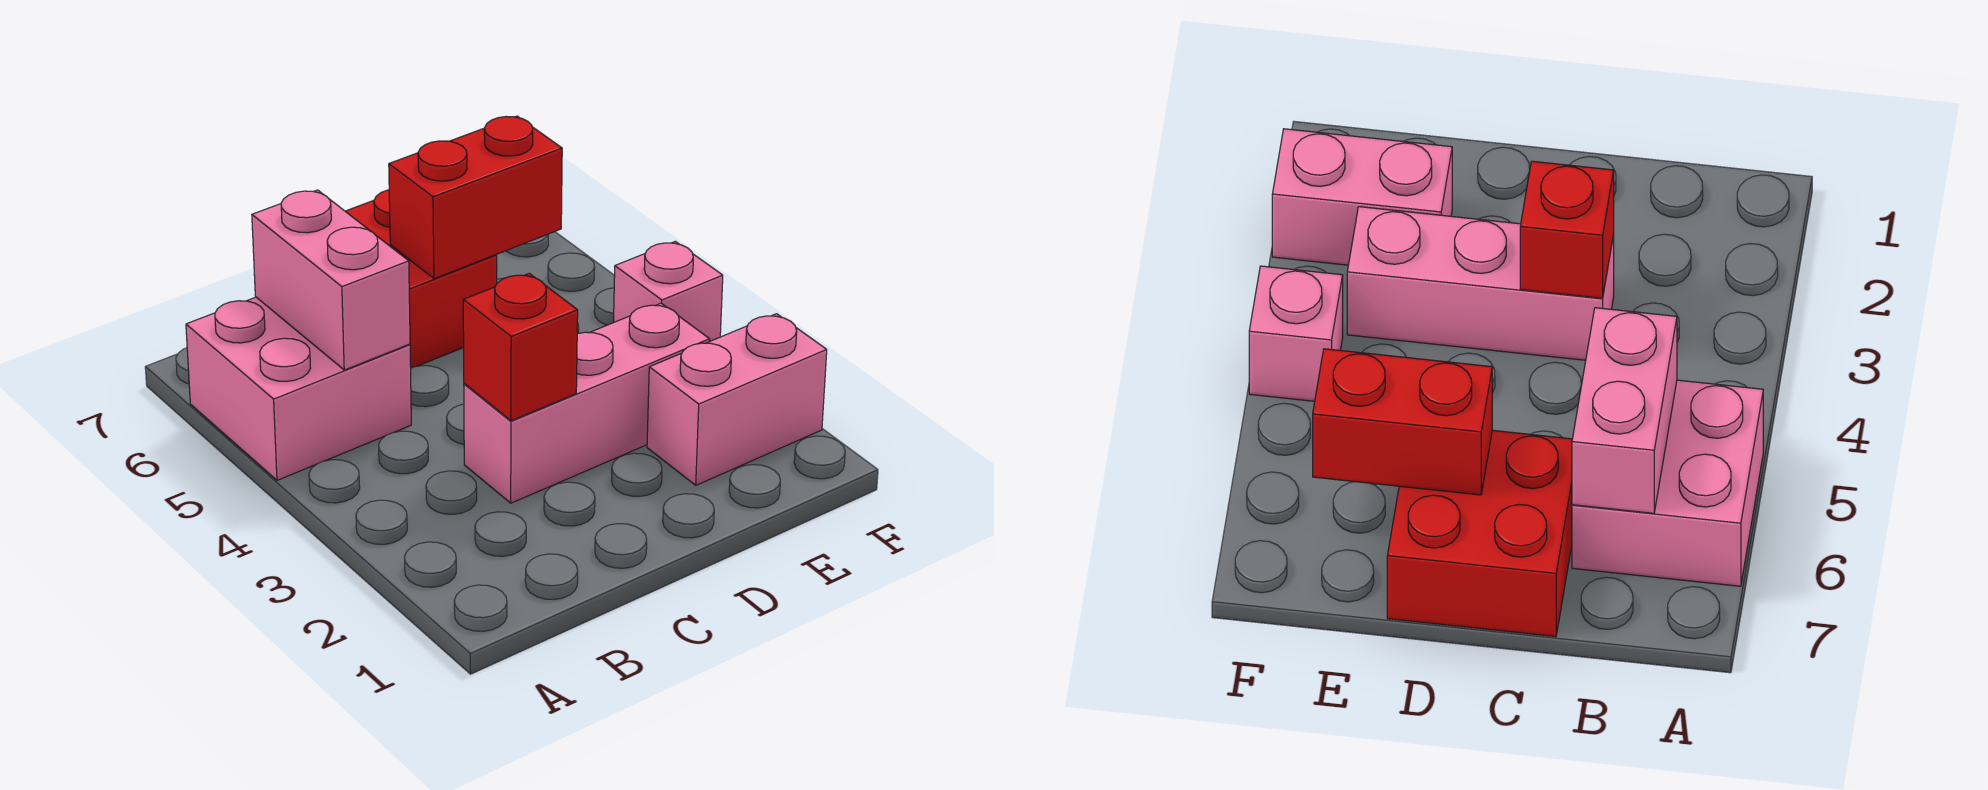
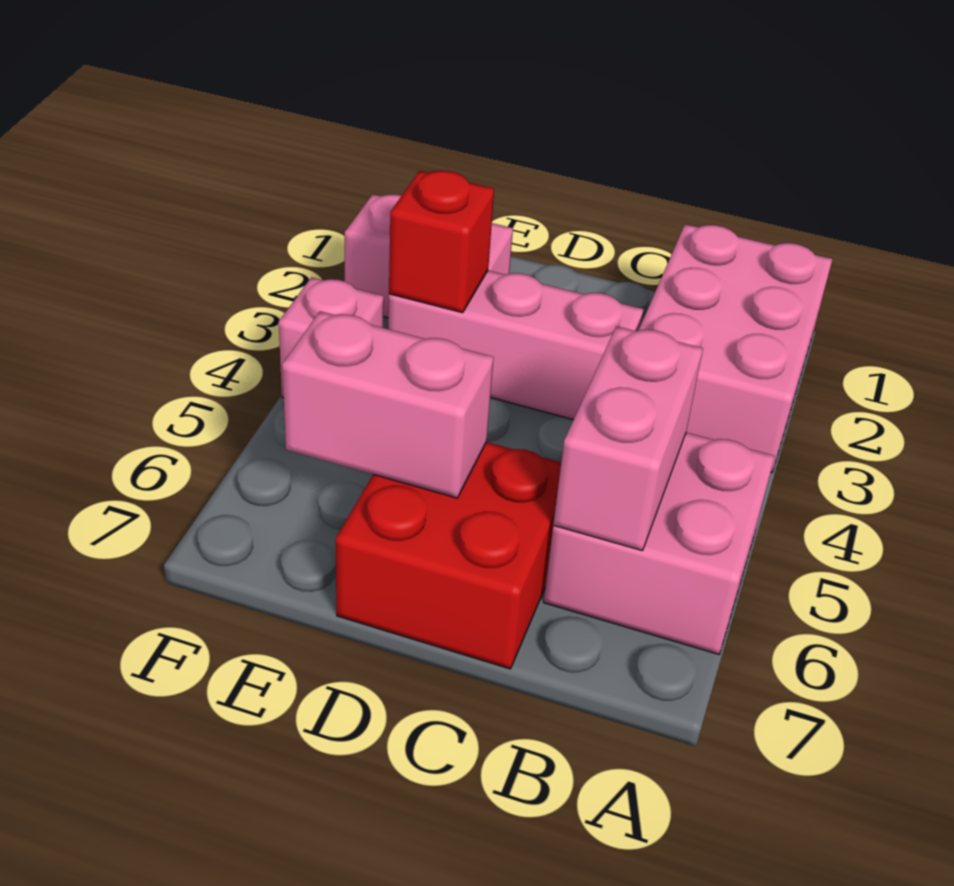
none -> pink 2x3 brick [639,224,832,473]
red 1x1 brick [463,273,578,421] -> red 1x1 brick moved to [389,171,494,313]
red 1x2 brick [389,116,562,279] -> pink 1x2 brick [282,311,494,498]

